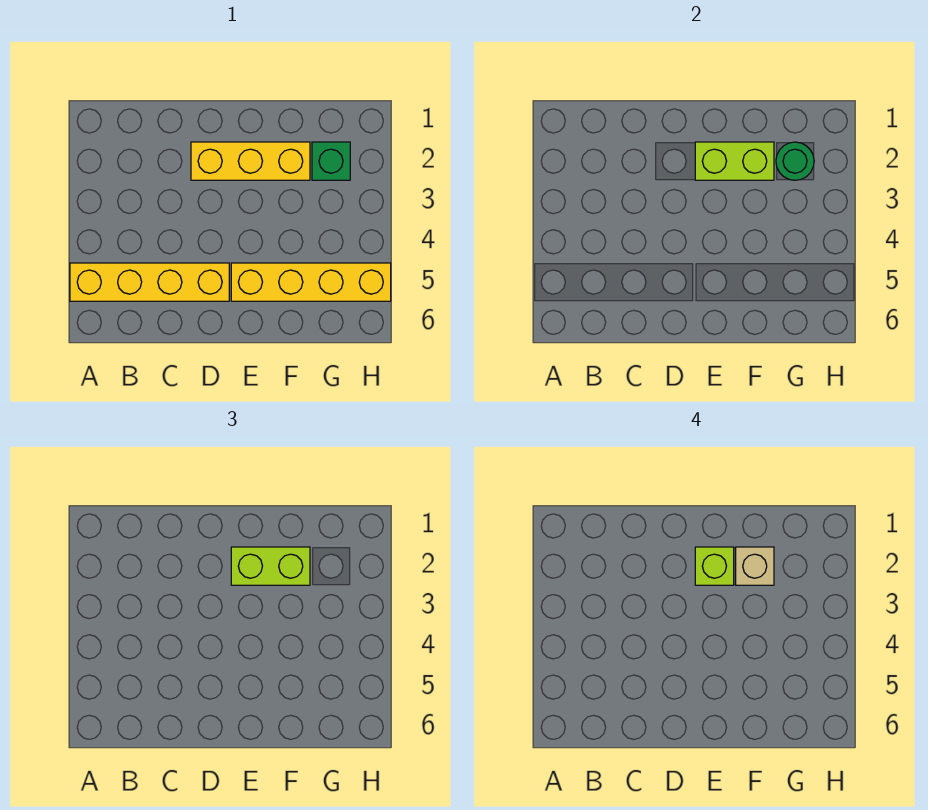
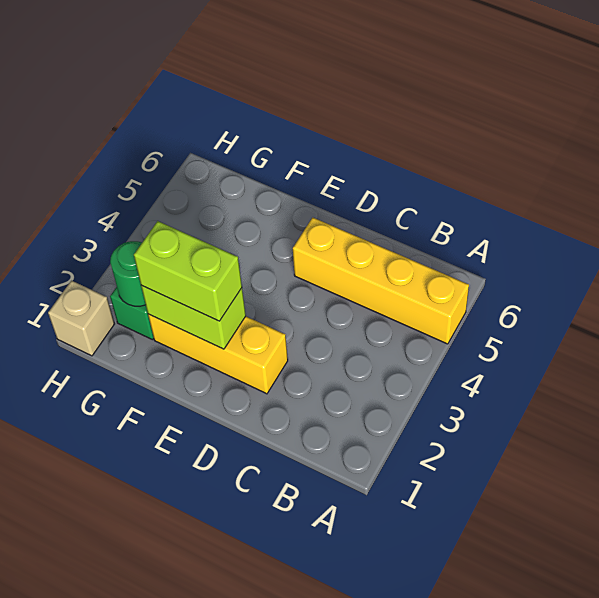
lime 1x1 brick [695,547,734,585] -> none
yellow 1x4 brick [231,263,391,301] -> none
tan 1x1 brick [736,547,774,585] -> tan 1x1 brick moved to [48,281,114,356]

